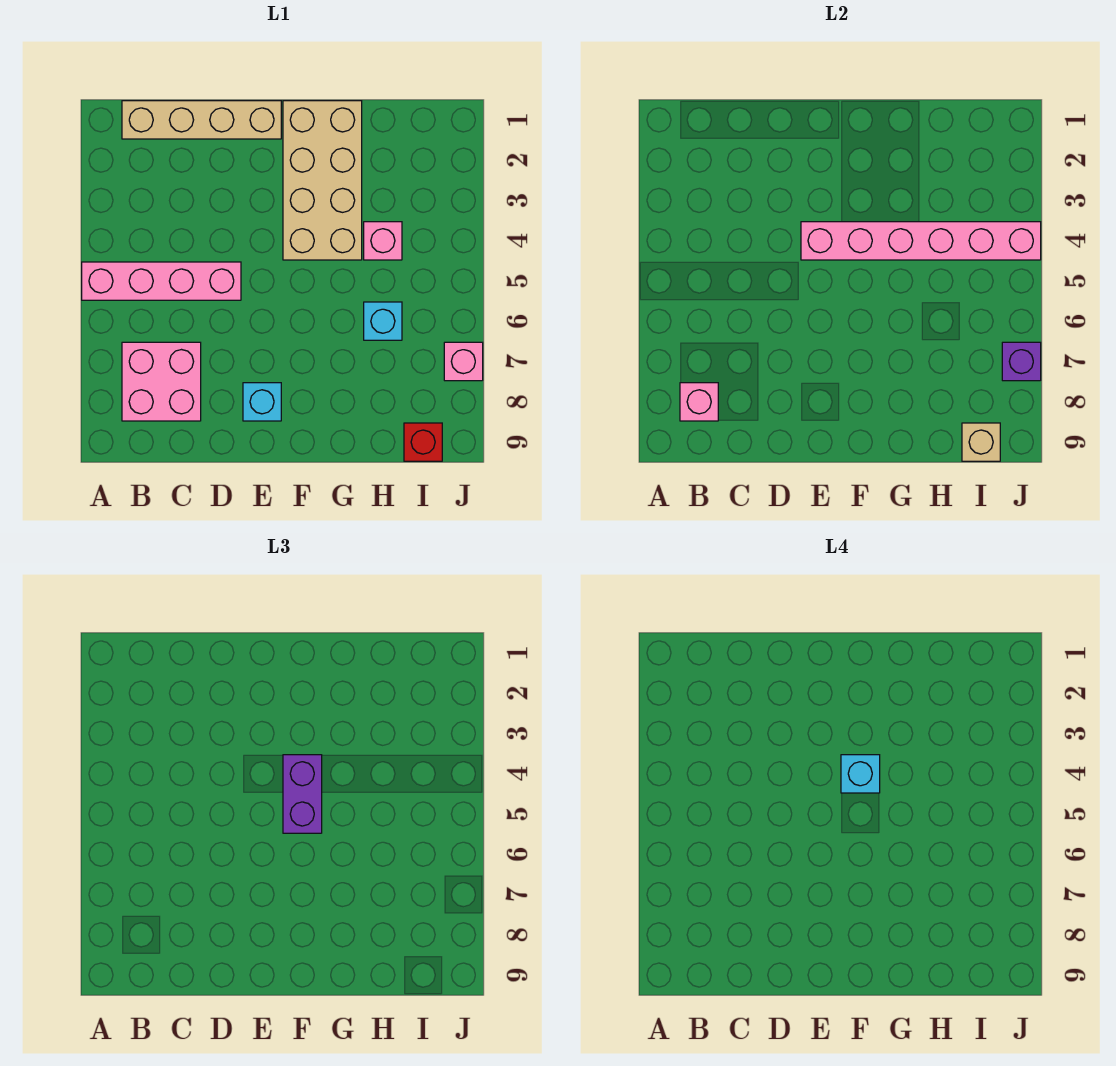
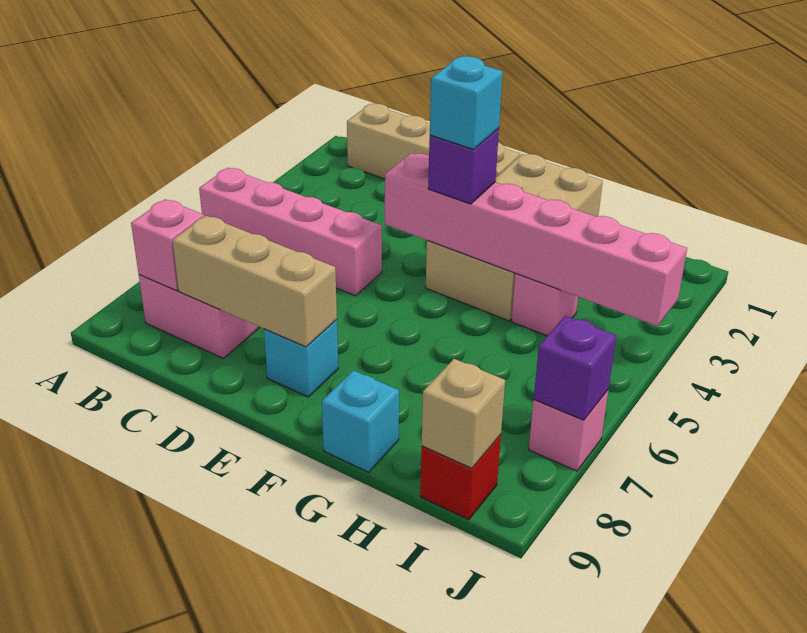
none -> tan 1x3 brick [172,216,337,347]
purple 1x2 brick [283,755,322,833] -> purple 1x1 brick [428,128,499,204]
cyan 1x1 brick [364,302,402,340] -> cyan 1x1 brick moved to [322,370,399,472]

